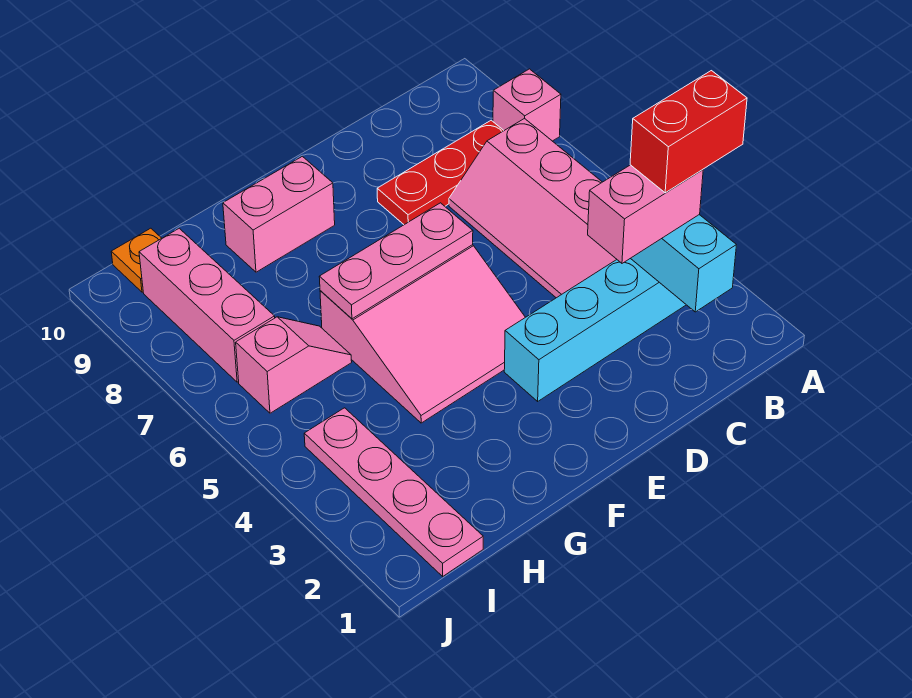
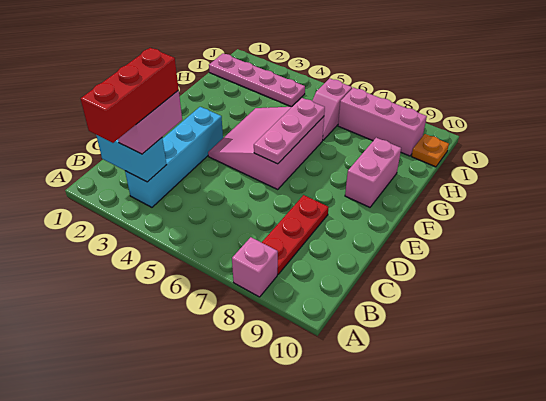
red 1x2 brick [630,71,747,193] -> red 1x3 brick [81,48,179,143]
pink 2x4 slope [449,118,617,298] -> none

